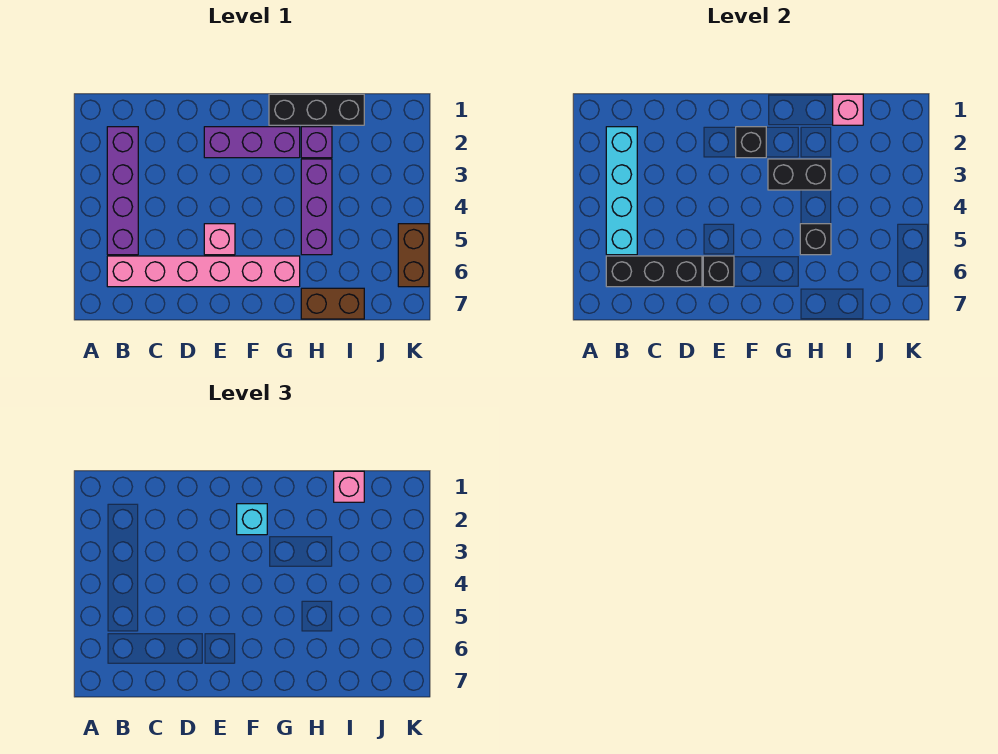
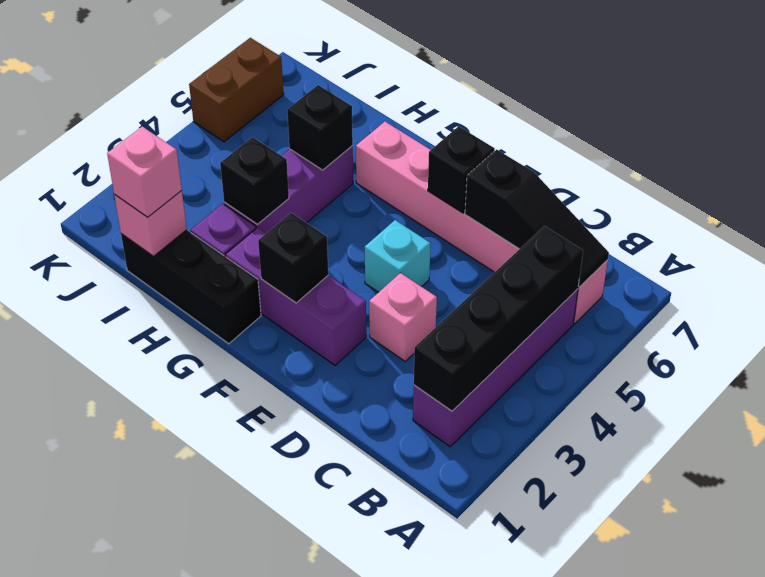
cyan 1x4 brick [606,127,637,255] -> black 1x4 brick [414,226,583,411]
black 1x3 brick [606,256,702,287] -> black 1x3 slope [465,150,609,287]
pink 1x1 brick [204,224,235,255] -> pink 1x1 brick moved to [369,273,437,361]
cyan 1x1 brick [237,504,267,535] -> cyan 1x1 brick moved to [365,220,431,293]
black 1x2 brick [768,159,831,190] -> black 1x1 brick [220,137,289,225]
brown 1x2 brick [301,288,364,319] -> none

